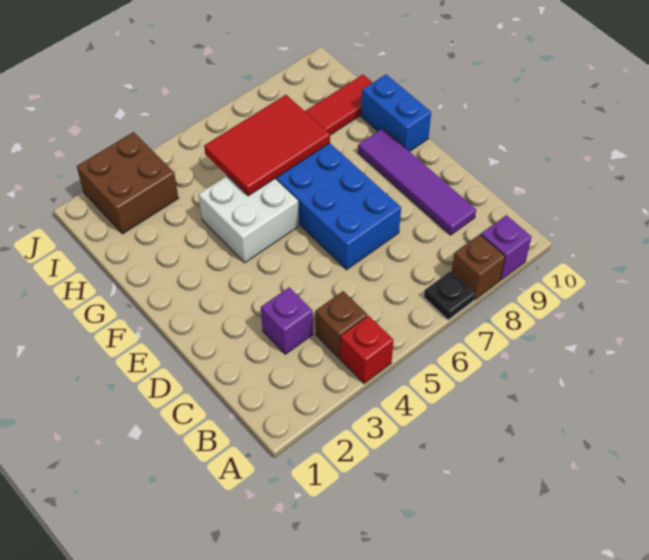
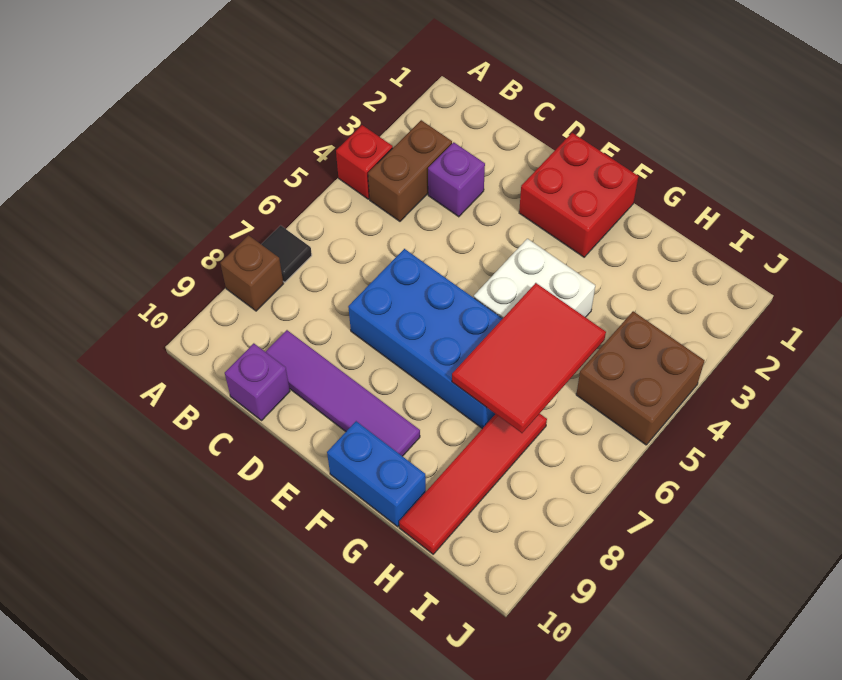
black 1x1 plate [424,271,475,320] -> black 1x1 tile [261,225,312,282]
purple 1x1 brick [481,215,532,280] -> purple 1x1 brick moved to [225,343,290,420]
brown 1x1 brick [315,291,367,358] -> brown 1x2 brick [368,120,452,221]
none -> red 2x2 brick [519,133,638,257]
brown 2x2 brick [77,132,178,234] -> brown 2x2 brick moved to [576,311,705,445]

